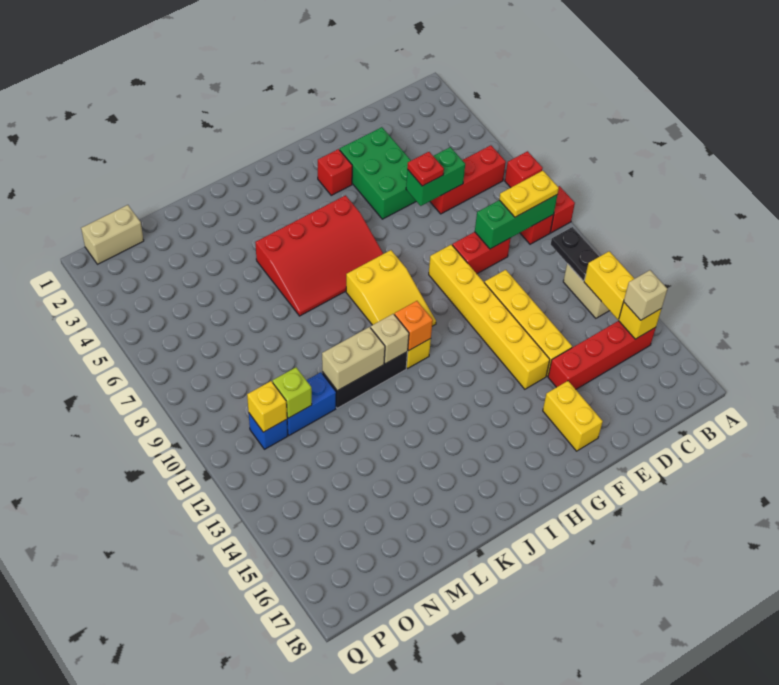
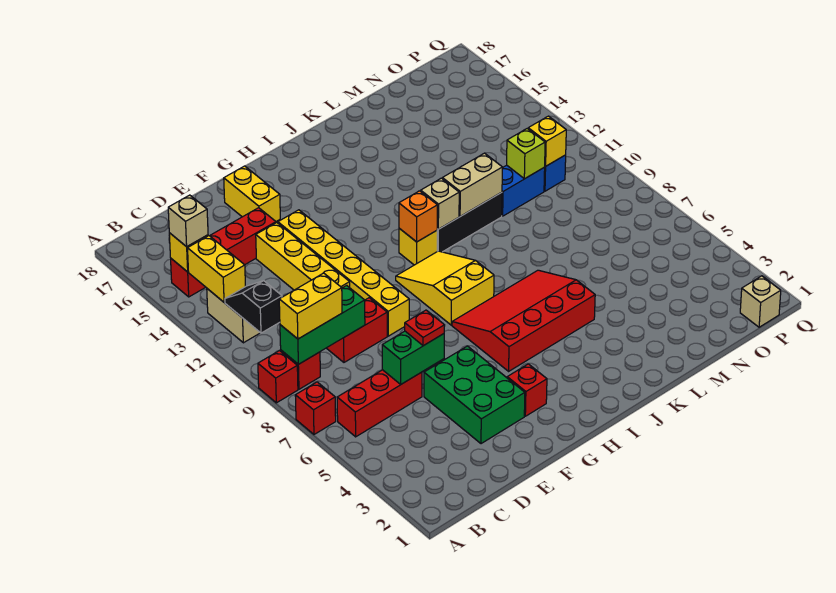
yellow 1x2 plate [499,171,559,217] -> yellow 1x2 brick [279,273,342,339]
black 1x2 plate [551,227,599,281] -> black 1x2 slope [225,281,282,333]
tan 1x2 brick [81,205,144,264] -> tan 1x1 brick [740,276,781,327]

